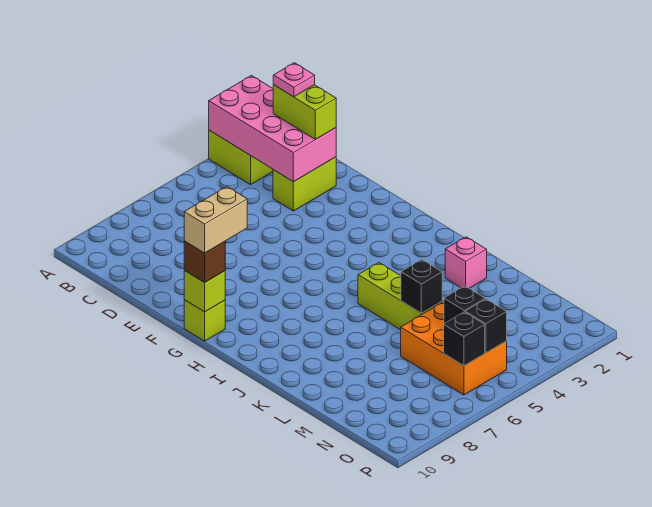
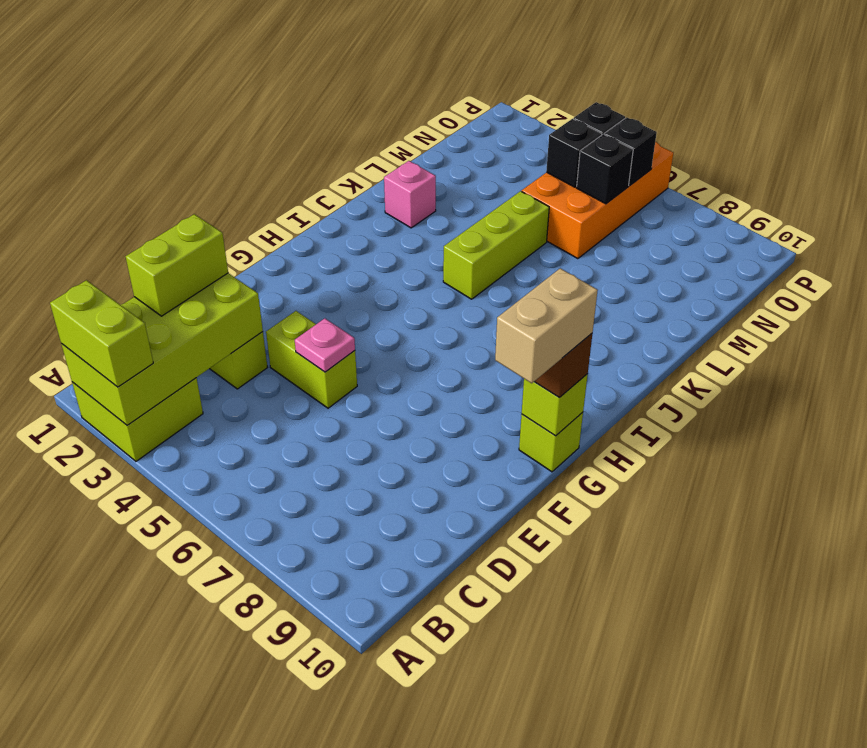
pink 2x4 brick [209,75,336,182] -> lime 2x4 brick [61,273,263,425]
none -> lime 1x2 brick [50,280,153,387]
pink 1x1 plate [273,63,315,97] -> pink 1x1 plate moved to [295,318,355,372]
none -> lime 1x2 brick [266,311,357,408]
tan 1x2 brick [184,187,247,253] -> tan 1x2 brick turned to [495,268,598,383]
black 1x1 brick [401,260,442,313] -> black 1x1 brick moved to [577,134,633,204]
orange 2x3 brick [401,302,507,395] -> orange 2x4 brick [522,142,673,259]

